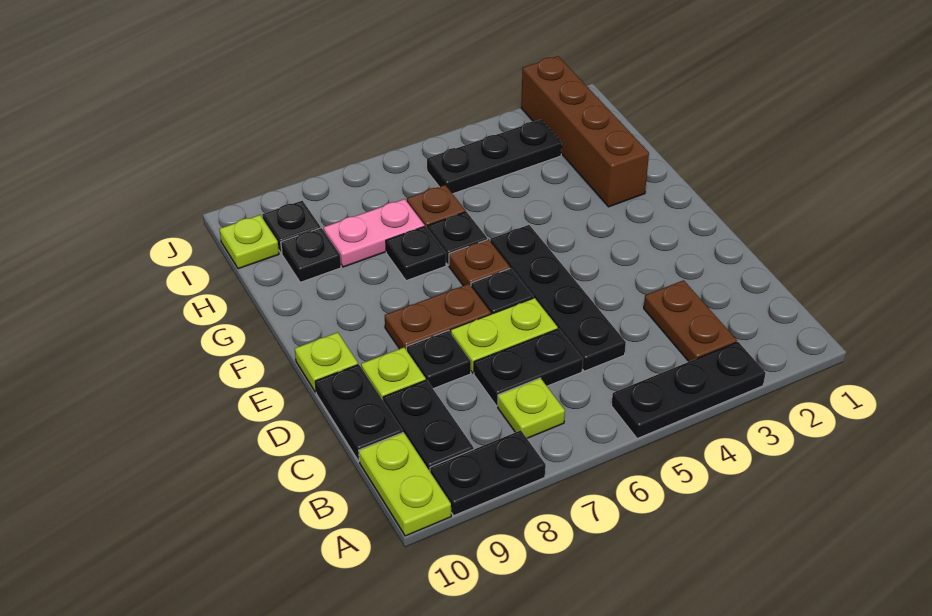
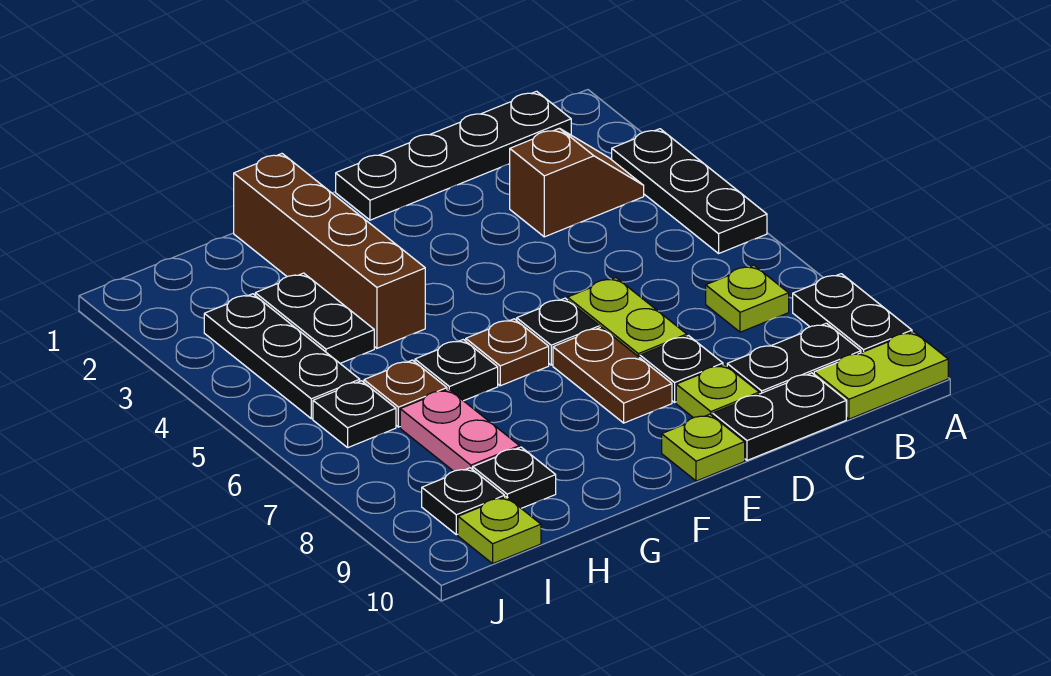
brown 1x2 plate [644,280,737,362] -> brown 1x2 slope [510,128,644,237]
black 1x4 plate [490,225,626,371] -> black 1x4 plate moved to [336,91,571,220]
black 1x2 plate [474,329,583,406] -> black 1x2 plate moved to [255,273,374,363]
brown 1x4 brick [521,56,649,207] -> brown 1x4 brick turned to [234,154,425,348]
black 1x1 plate [386,226,446,281] -> black 1x1 plate moved to [313,381,396,448]

